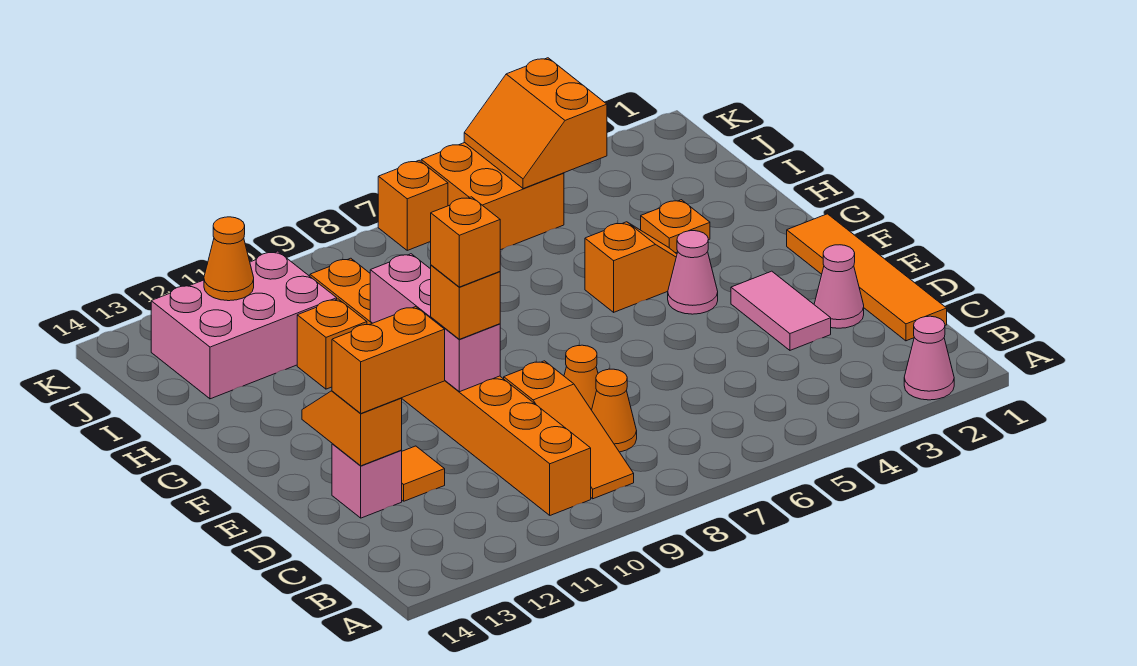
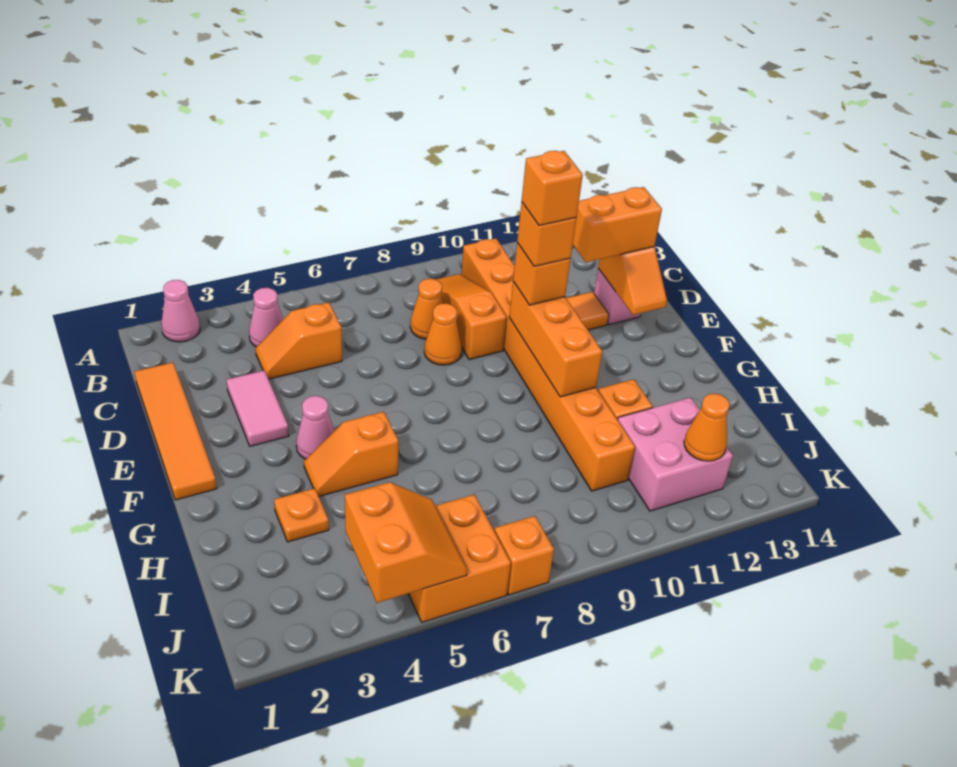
none -> orange 1x2 slope [255,302,342,379]
pink 1x1 cone [814,245,864,328] -> pink 1x1 cone moved to [249,288,283,347]
pink 1x3 brick [370,254,500,392] -> orange 1x3 brick [509,281,602,397]
none -> orange 1x1 brick [522,151,583,225]
pink 2x3 brick [151,251,337,399] -> pink 2x2 brick [618,397,733,511]

